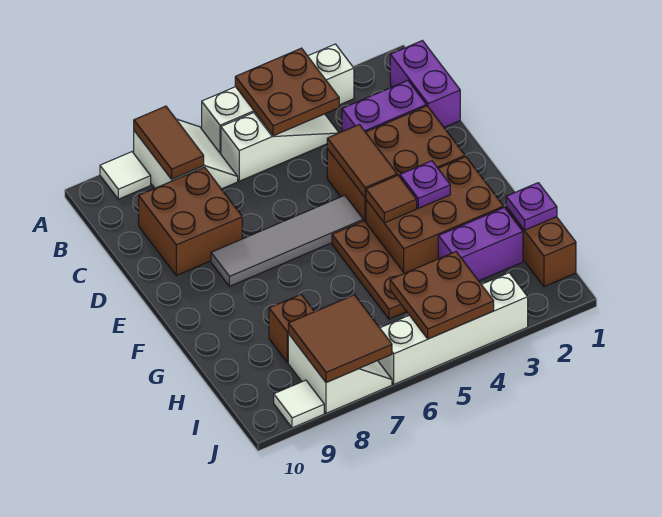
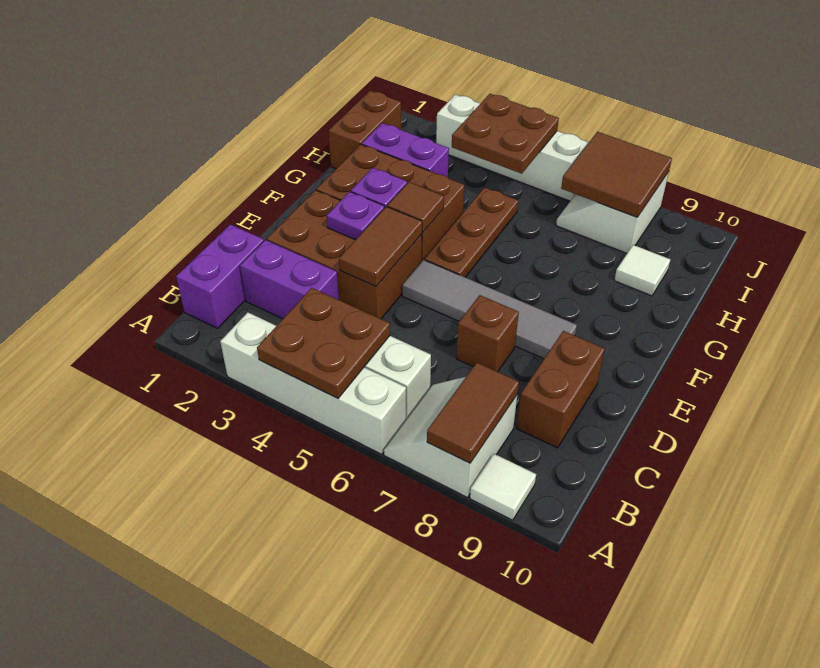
brown 2x2 brick [139,167,242,275] -> brown 1x2 brick [516,331,605,448]
purple 1x1 plate [506,183,557,230] -> purple 1x1 plate moved to [327,192,384,240]
brown 1x1 brick [269,294,314,363] -> brown 1x1 brick moved to [456,295,519,372]
white 1x1 tile [274,380,324,428] -> white 1x1 tile moved to [614,245,671,296]

